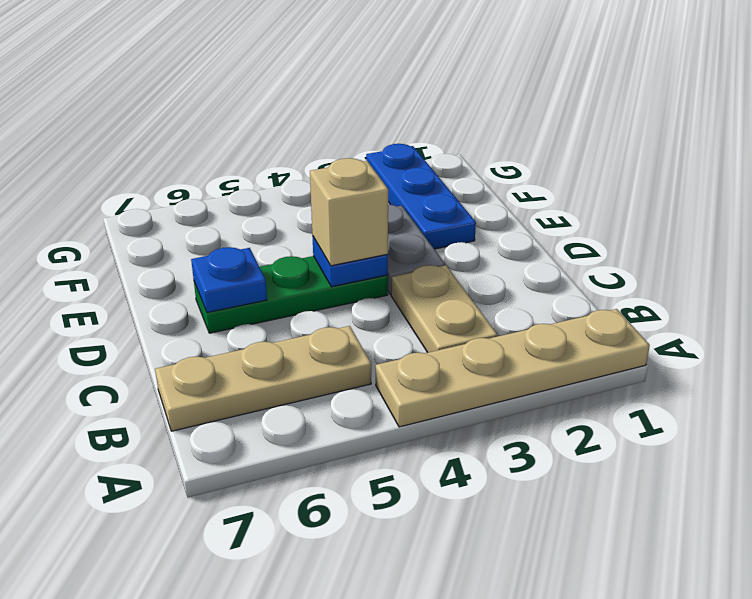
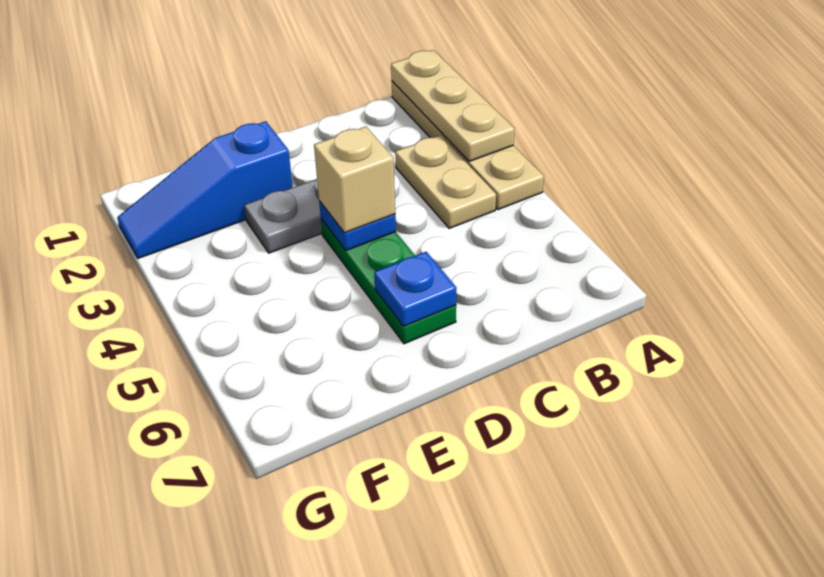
tan 1x2 plate [391,265,497,353] -> tan 1x2 plate turned to [395,135,496,228]
tan 1x3 plate [155,326,371,431] -> tan 1x3 plate moved to [391,50,515,161]
blue 1x3 plate [366,144,476,249] -> blue 1x3 slope [117,121,293,258]

